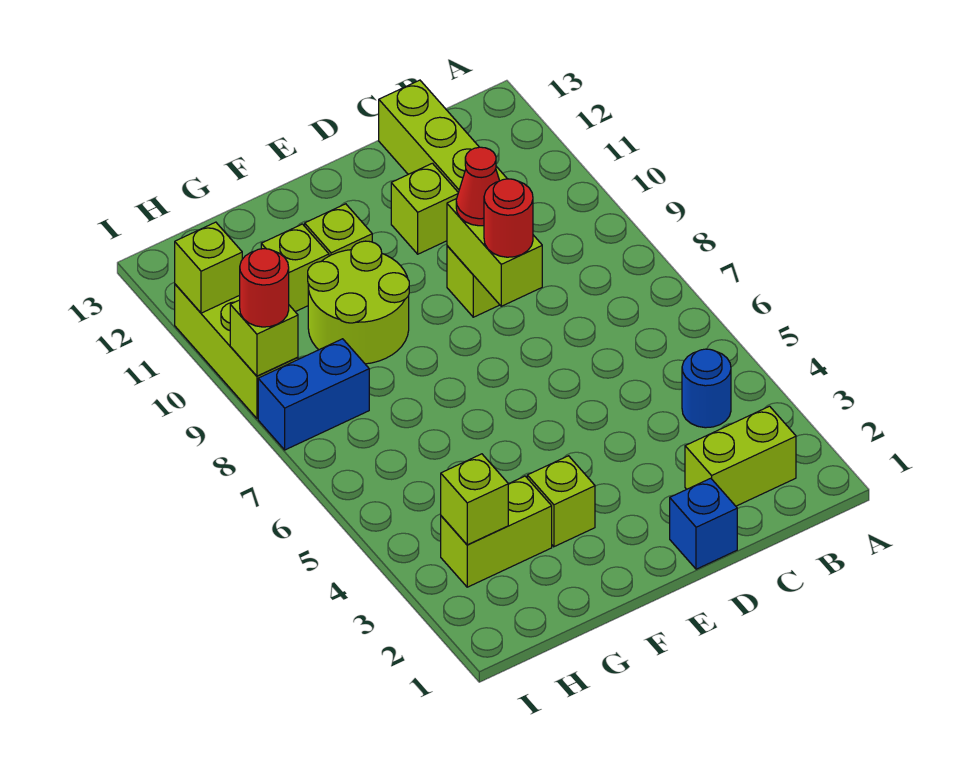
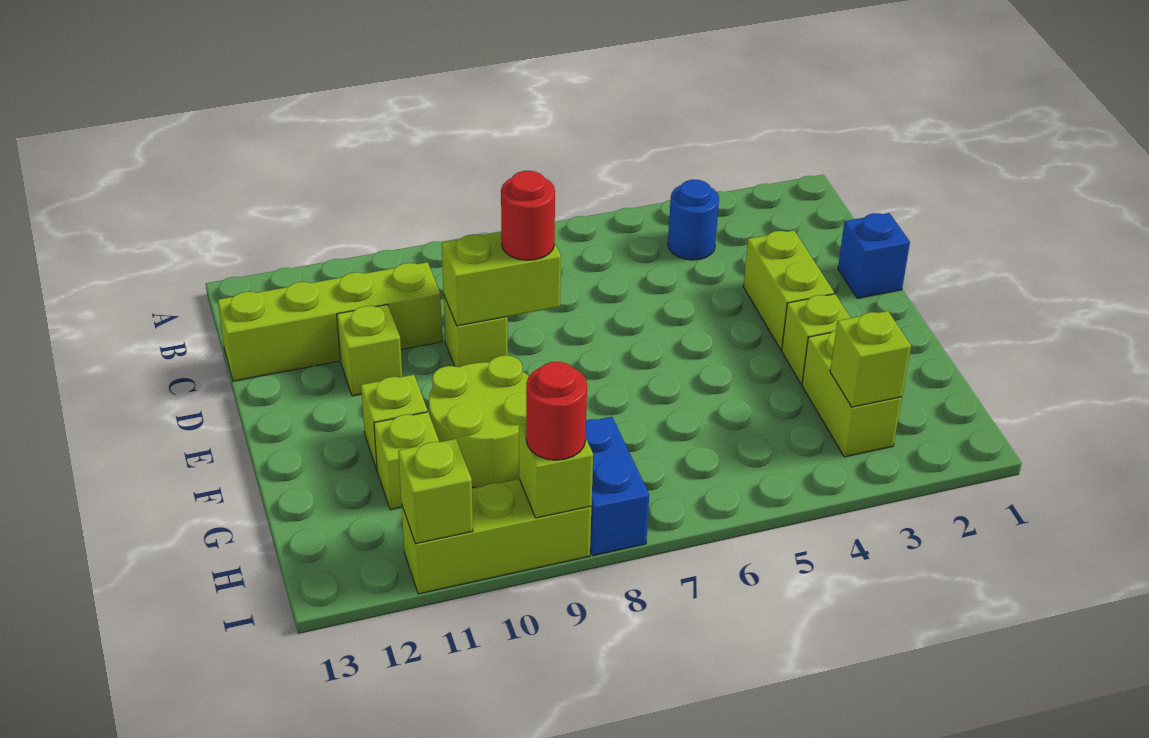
lime 1x2 brick [685,406,796,506] -> lime 1x2 brick moved to [743,230,834,350]
red 1x1 cone [456,147,499,226] -> none

